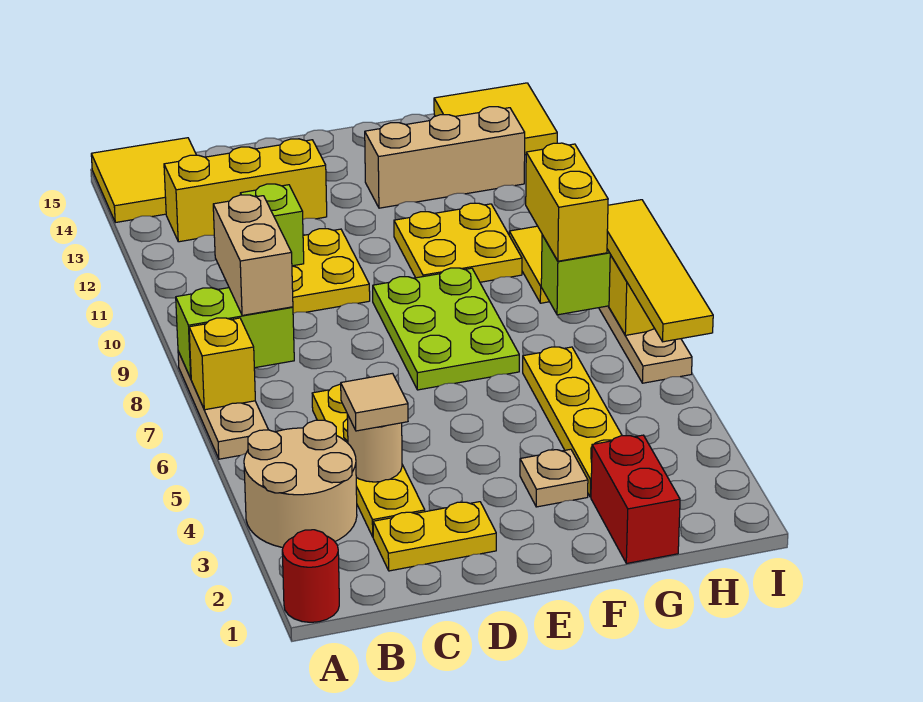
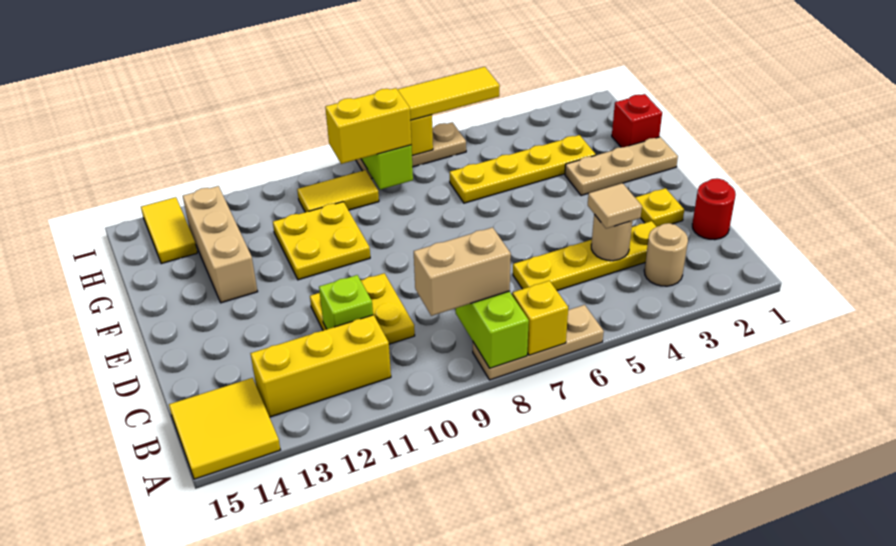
red 1x1 round brick [282,530,339,622] -> red 1x1 round brick moved to [692,178,736,240]
tan 2x2 round brick [244,420,357,548] -> tan 1x1 round brick [644,223,688,286]
yellow 1x3 brick [164,139,327,242] -> yellow 1x3 brick turned to [250,315,391,417]
yellow 1x2 plate [373,502,496,571] -> yellow 1x1 plate [635,188,684,227]
lime 2x3 plate [373,268,519,390] -> none
tan 1x1 plate [520,449,588,507] -> tan 1x3 plate [565,137,678,196]
red 1x2 brick [591,435,680,564] -> red 1x1 brick [612,94,662,147]
yellow 2x2 tile [434,83,557,155] -> yellow 1x2 tile [141,197,197,264]

